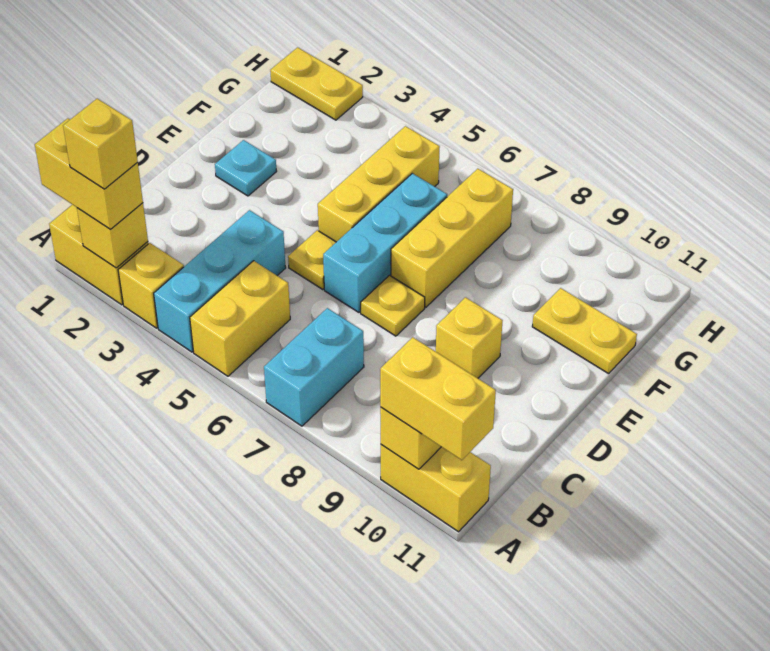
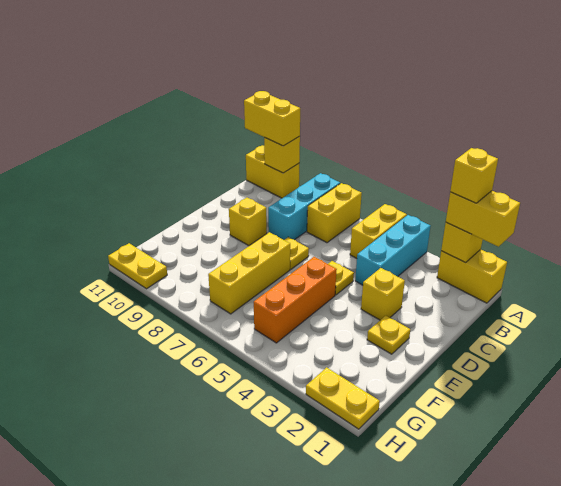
yellow 1x1 brick [118,243,184,328] -> yellow 1x1 brick moved to [361,268,405,320]
cyan 1x2 brick [264,308,364,426] -> yellow 1x2 brick [307,183,362,243]
cyan 1x3 brick [323,173,447,312] -> cyan 1x3 brick moved to [268,173,340,240]
cyan 1x1 plate [215,140,277,196] -> yellow 1x1 plate [367,316,410,354]
yellow 1x3 brick [318,126,440,242] -> orange 1x3 brick [254,257,337,343]
yellow 1x2 plate [532,288,637,374] -> yellow 1x2 plate moved to [108,243,167,289]

